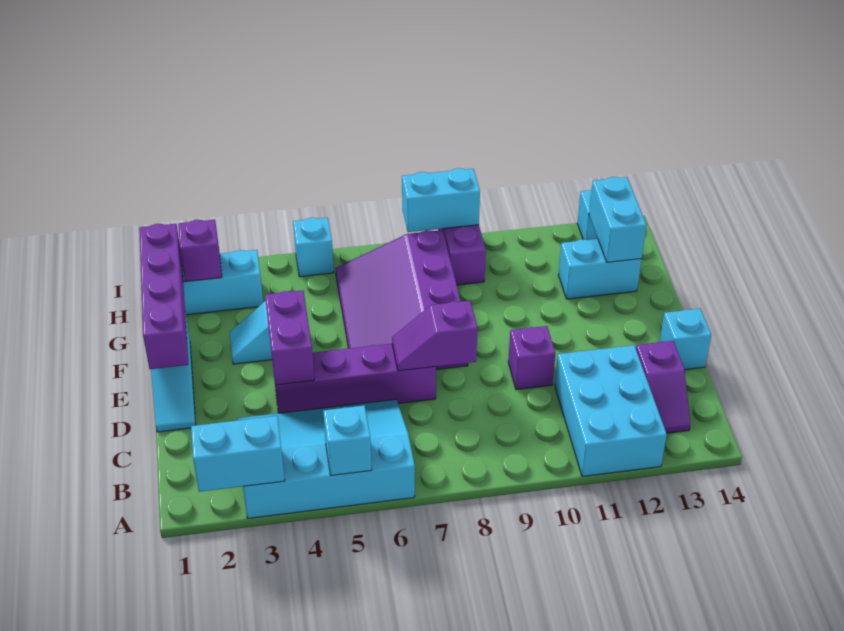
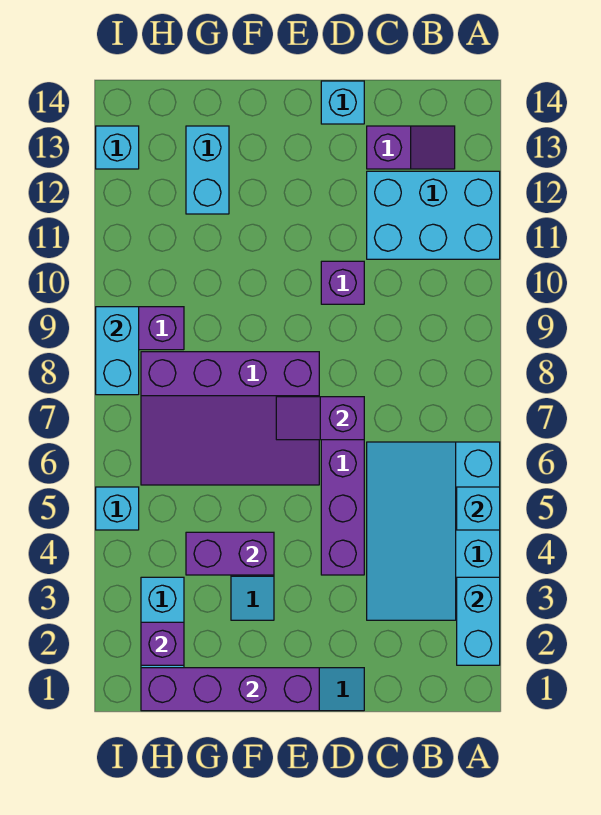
purple 1x2 brick [265,290,314,385] -> purple 1x2 brick moved to [186,532,274,575]
purple 1x2 slope [392,301,477,371] -> purple 1x2 slope turned to [276,397,364,440]
cyan 1x2 brick [589,177,646,262] -> none

